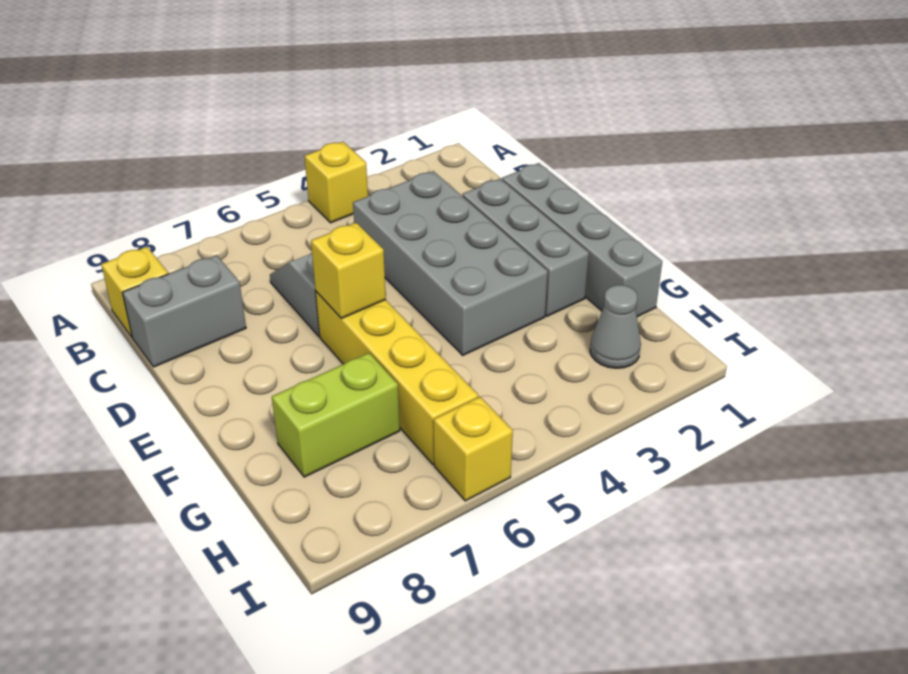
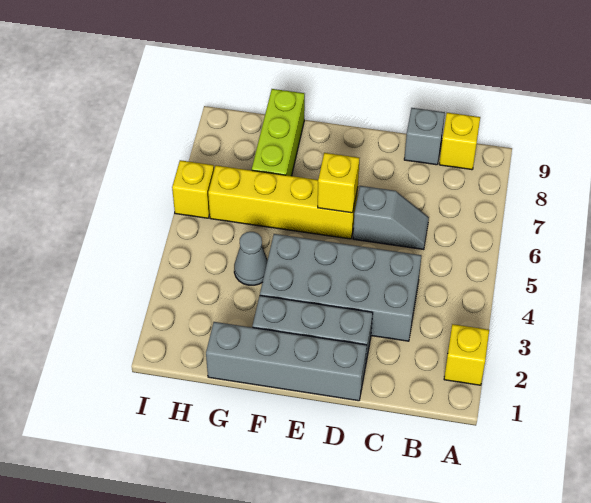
yellow 1x1 brick [304,142,368,223] -> yellow 1x1 brick moved to [444,324,489,385]
grey 1x2 brick [122,255,246,367] -> grey 1x1 brick [404,108,445,165]
lime 1x2 brick [272,353,400,477] -> lime 1x3 brick [252,89,305,176]
grey 1x1 cone [590,285,641,368] -> grey 1x1 cone moved to [234,232,268,285]

